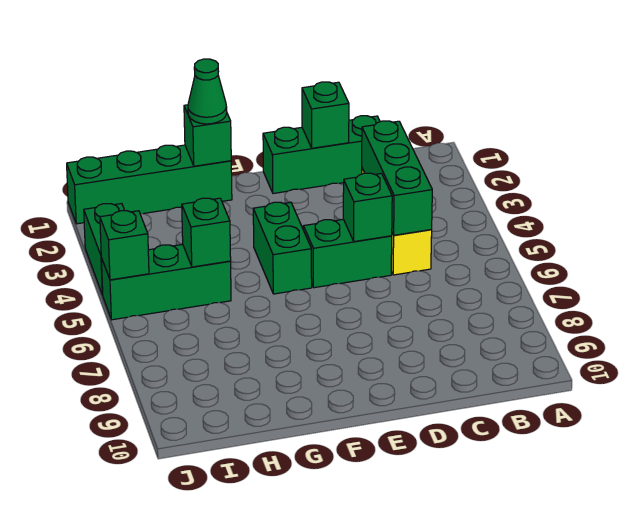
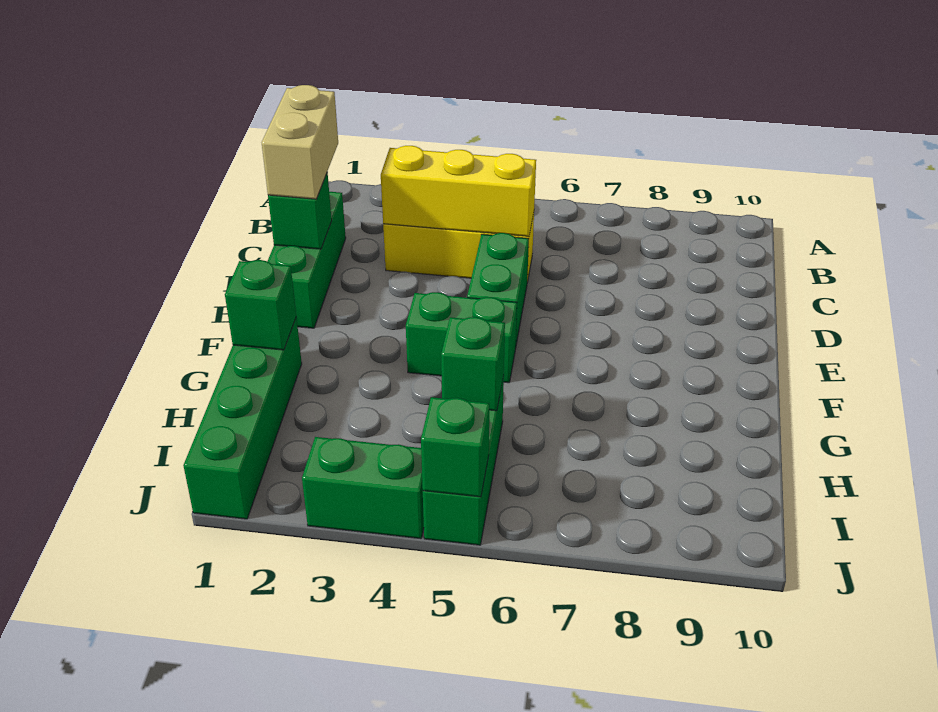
none -> tan 1x2 brick [262,85,338,199]
green 1x3 brick [362,121,432,235] -> yellow 1x3 brick [381,146,536,236]
green 1x1 brick [343,173,392,242] -> none
green 1x1 cone [188,59,227,124] -> none

